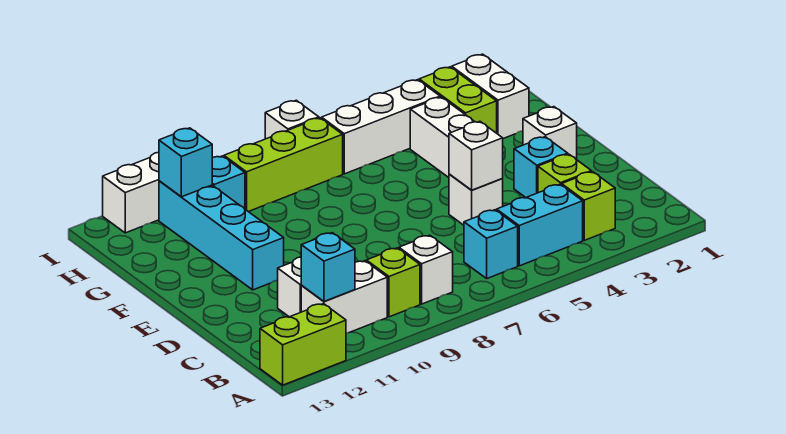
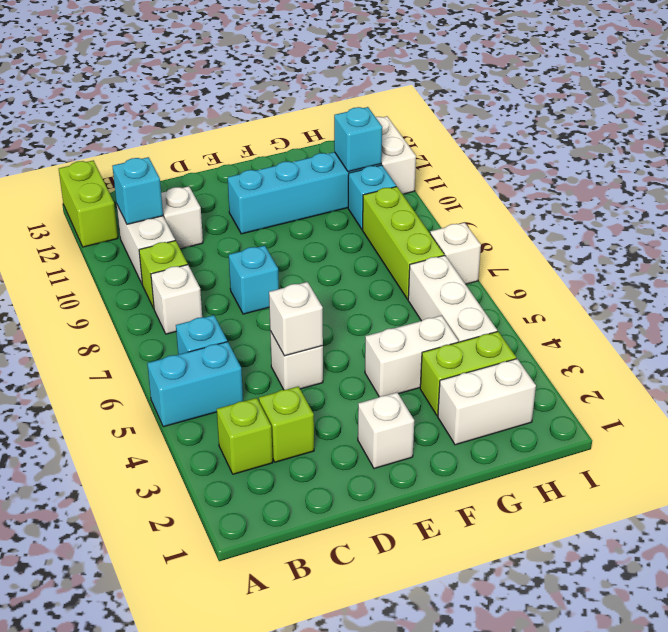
cyan 1x2 brick [497,184,583,266] -> cyan 1x2 brick turned to [147,342,243,427]
cyan 1x1 brick [514,137,568,198] -> cyan 1x1 brick moved to [229,246,279,314]

